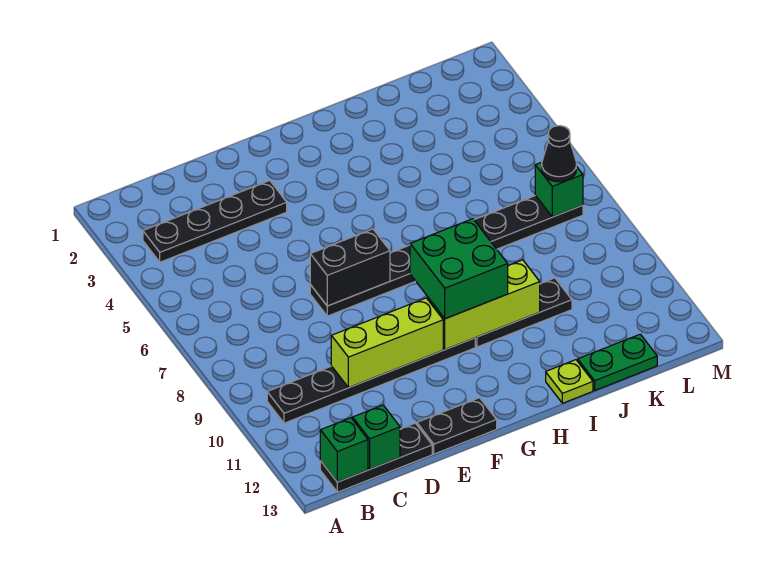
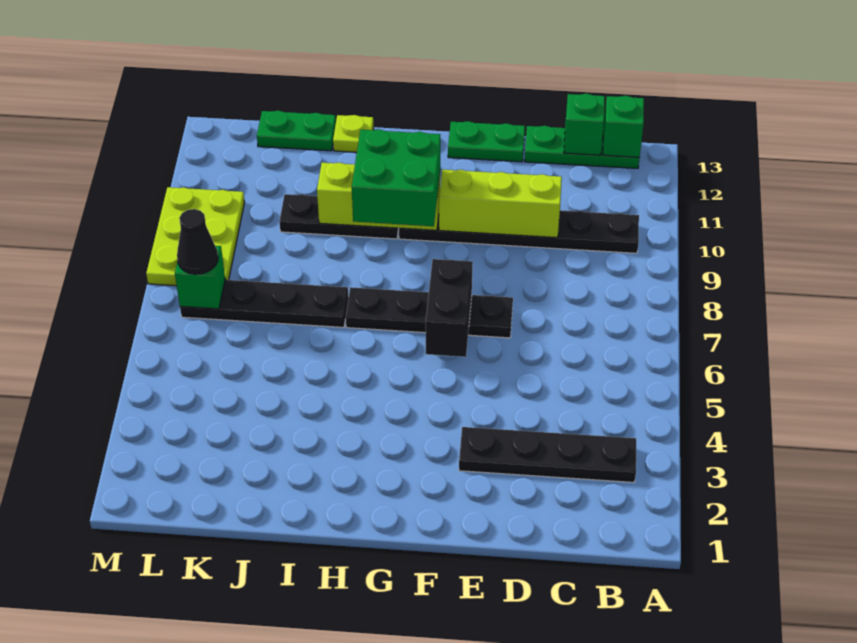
black 1x3 plate [320,423,432,492] -> green 1x3 plate [525,126,639,168]
black 1x2 brick [310,229,390,306] -> black 1x2 brick turned to [426,259,473,357]
black 1x2 plate [417,398,497,454] -> green 1x2 plate [448,121,525,162]
none -> lime 2x3 plate [146,187,245,286]

